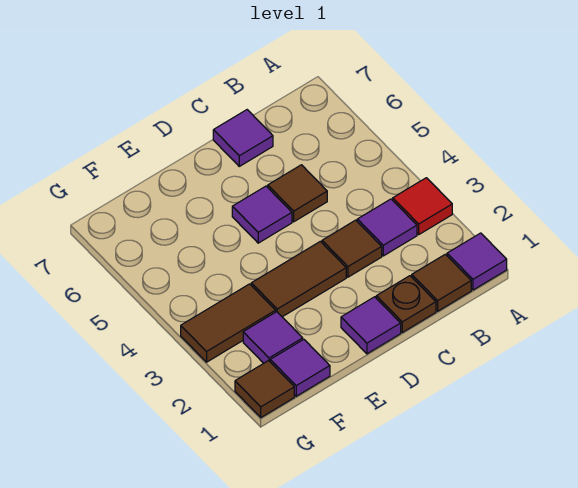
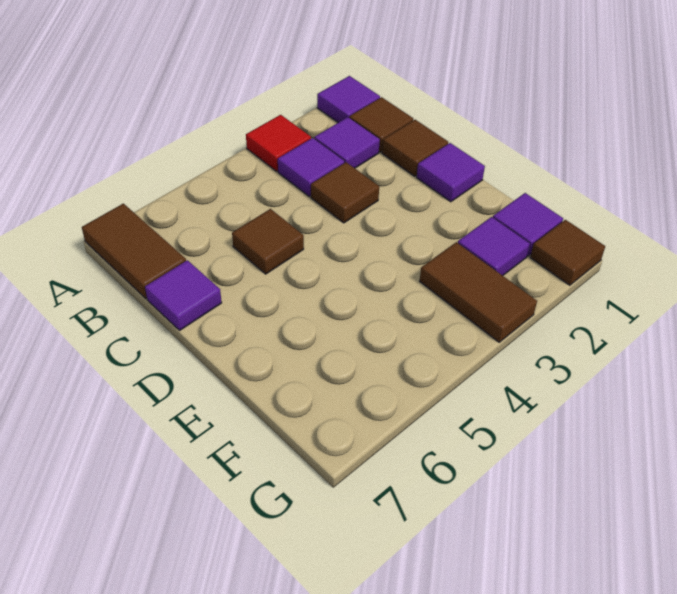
brown 1x1 plate [376,276,436,332] -> brown 1x1 tile [382,120,448,176]
brown 1x2 tile [251,241,346,317] -> brown 1x2 tile moved to [82,204,186,299]
purple 1x1 tile [232,186,292,243] -> purple 1x1 tile moved to [314,117,380,168]

